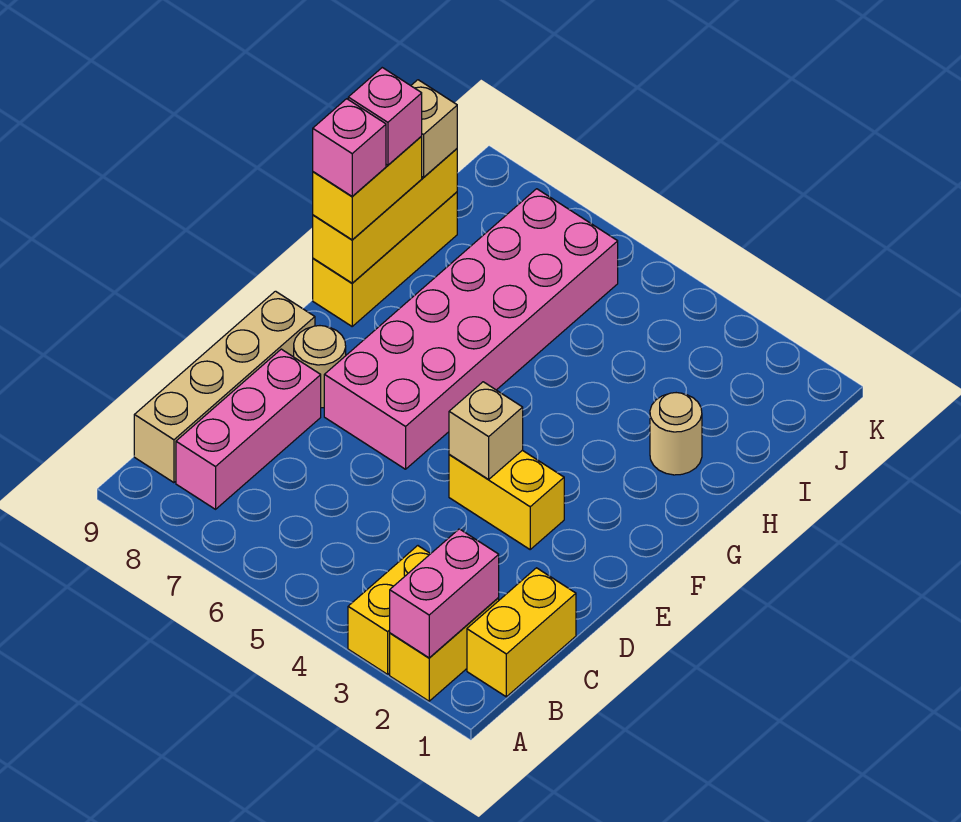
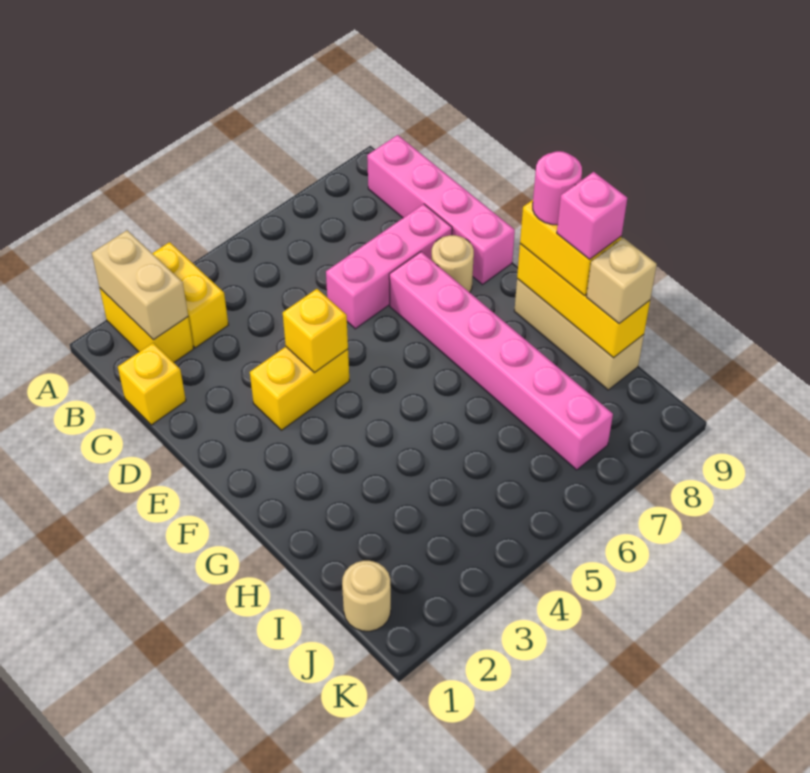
pink 1x2 brick [390,529,499,658] -> tan 1x2 brick [92,230,188,340]
yellow 1x2 brick [467,568,576,697] -> yellow 1x1 brick [118,343,186,425]
pink 1x3 brick [176,349,321,509] -> pink 1x3 brick turned to [326,204,452,329]
tan 1x4 brick [134,291,315,483] -> pink 1x4 brick [367,135,515,285]
tan 1x1 brick [449,382,523,480] -> yellow 1x1 brick [283,289,348,373]
pink 2x6 brick [324,189,618,469] -> pink 1x6 brick [389,252,613,470]
yellow 1x3 brick [313,192,457,326] -> tan 1x3 brick [514,279,644,390]
pink 1x1 brick [313,99,386,196] -> pink 1x1 round brick [533,151,582,225]
tan 1x1 round brick [650,393,702,475] -> tan 1x1 round brick moved to [342,561,391,631]

